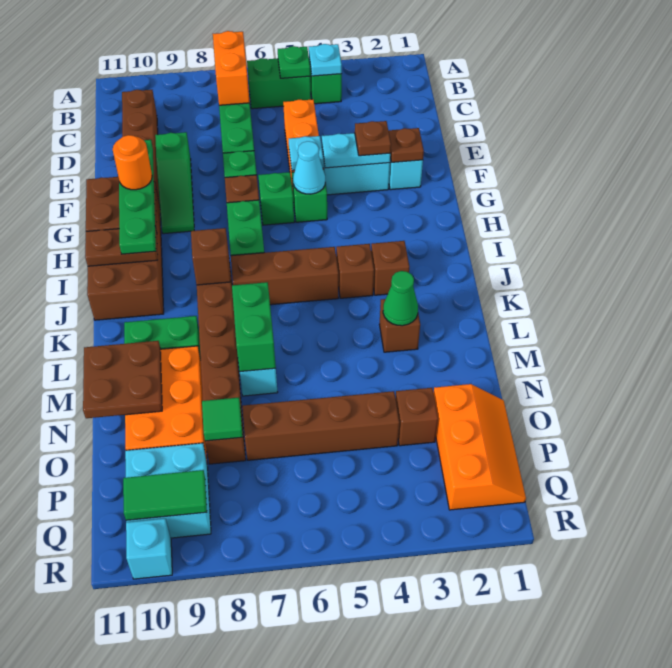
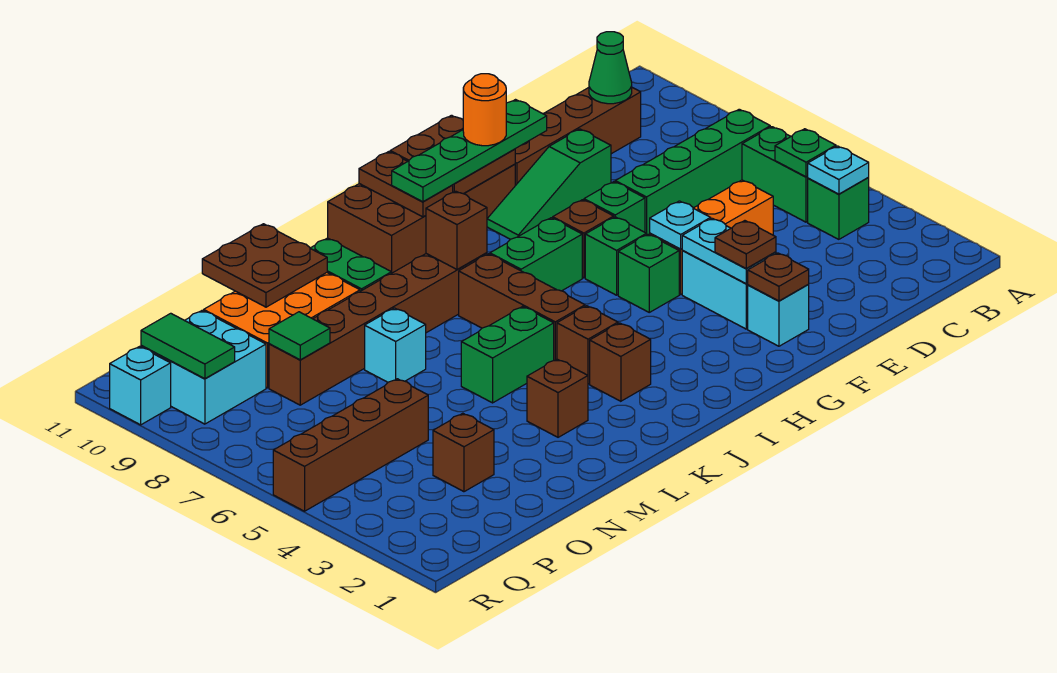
orange 1x2 brick [213,31,250,105] -> none
cyan 1x1 cone [293,141,325,194] -> none
green 1x1 cone [383,271,418,326] -> green 1x1 cone moved to [589,32,632,104]
green 1x2 brick [232,282,276,372] -> green 1x2 brick moved to [461,307,554,403]
orange 2x3 slope [433,384,526,510] -> none
brown 1x4 brick [242,391,399,460] -> brown 1x4 brick turned to [273,379,428,511]

